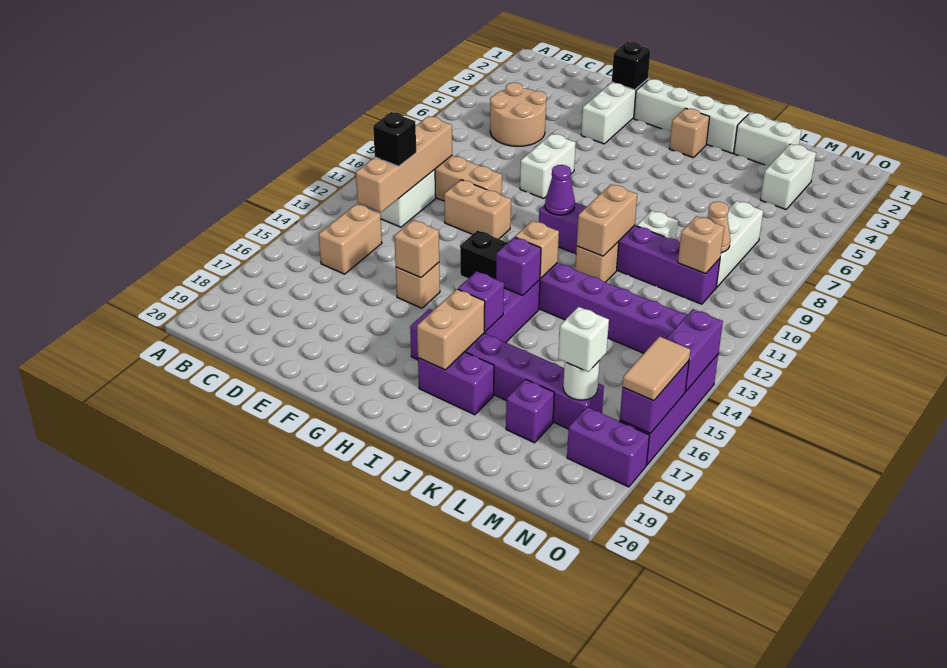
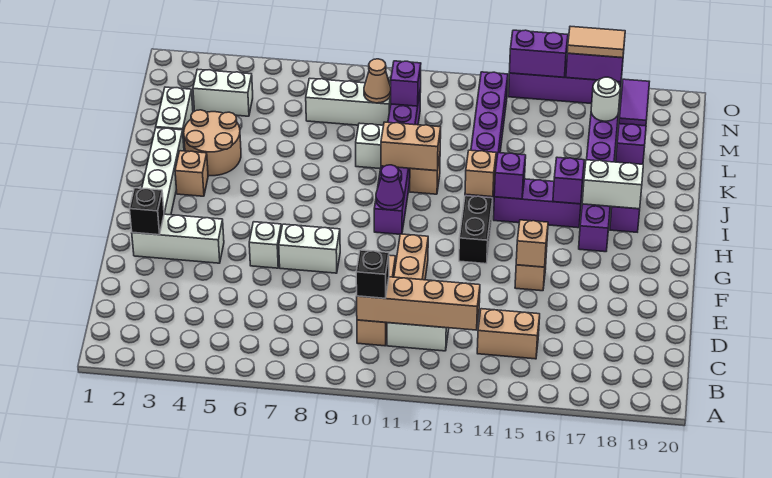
tan 2x2 round brick [490,83,547,146] -> tan 2x2 round brick moved to [184,110,241,176]
black 1x1 brick [373,112,416,166] -> black 1x1 brick moved to [356,250,389,298]
tan 1x2 brick [417,289,485,370] -> white 1x2 brick [582,160,643,209]
tan 1x1 brick [678,216,724,274] -> purple 1x1 brick [391,61,421,106]
white 1x1 brick [558,307,609,372] -> white 1x1 brick moved to [249,222,281,268]
purple 1x2 brick [567,407,650,487] -> purple 1x2 tile [619,79,649,126]

